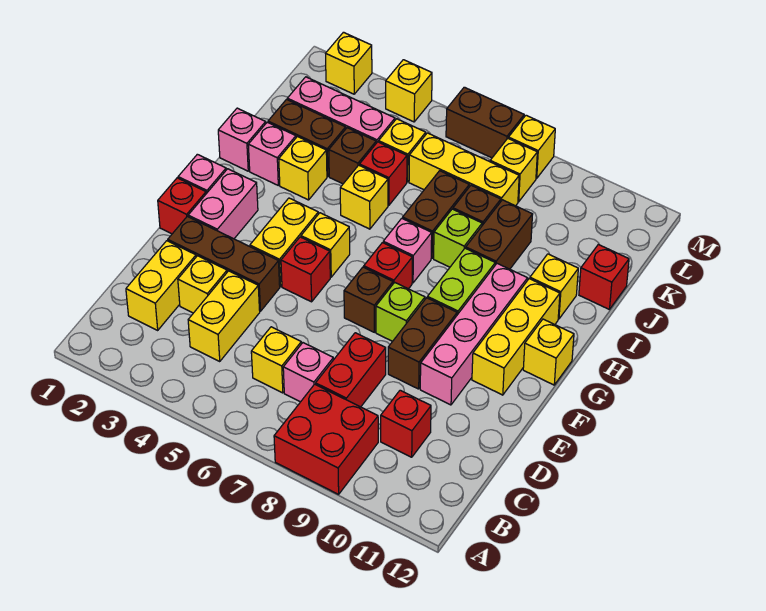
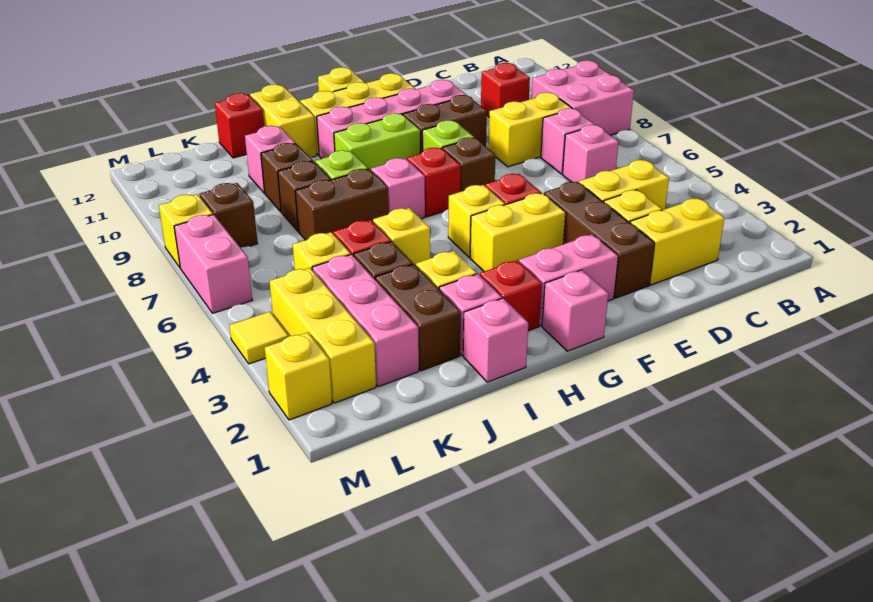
red 2x2 brick [274,384,378,494] -> pink 2x2 brick [531,60,634,135]
yellow 1x1 brick [251,327,301,393] -> pink 1x1 brick [563,125,619,183]
red 1x2 brick [316,333,386,407] -> yellow 1x2 brick [488,92,571,167]
red 1x1 brick [158,178,206,234] -> red 1x1 brick moved to [480,260,542,331]
brown 1x2 brick [466,200,533,269] -> brown 1x1 brick [261,143,313,212]
yellow 1x1 brick [530,254,578,319] -> yellow 1x2 brick [250,84,317,157]
none -> pink 1x1 brick [245,126,295,193]
yellow 1x3 brick [409,133,519,206] -> yellow 1x3 brick moved to [270,268,376,403]
yellow 1x1 brick [490,139,537,202] -> brown 1x1 brick [200,183,258,248]
yellow 1x1 brick [386,60,432,122] -> yellow 1x1 tile [229,312,289,364]
brown 1x2 brick [446,87,524,158] -> pink 1x2 brick [174,215,252,313]

